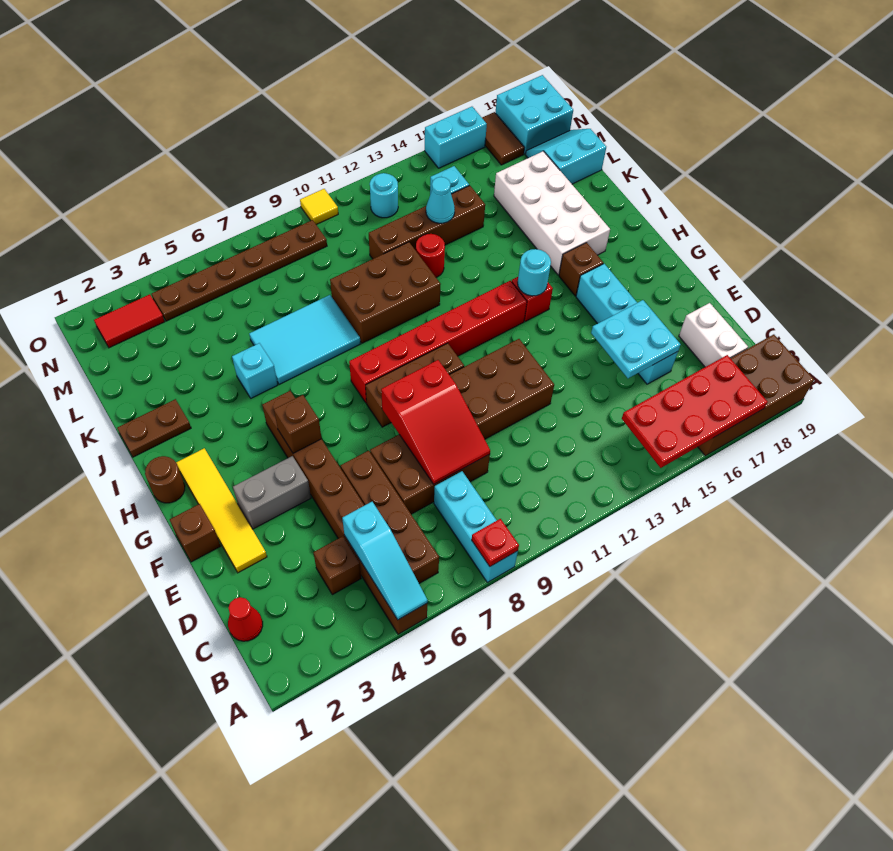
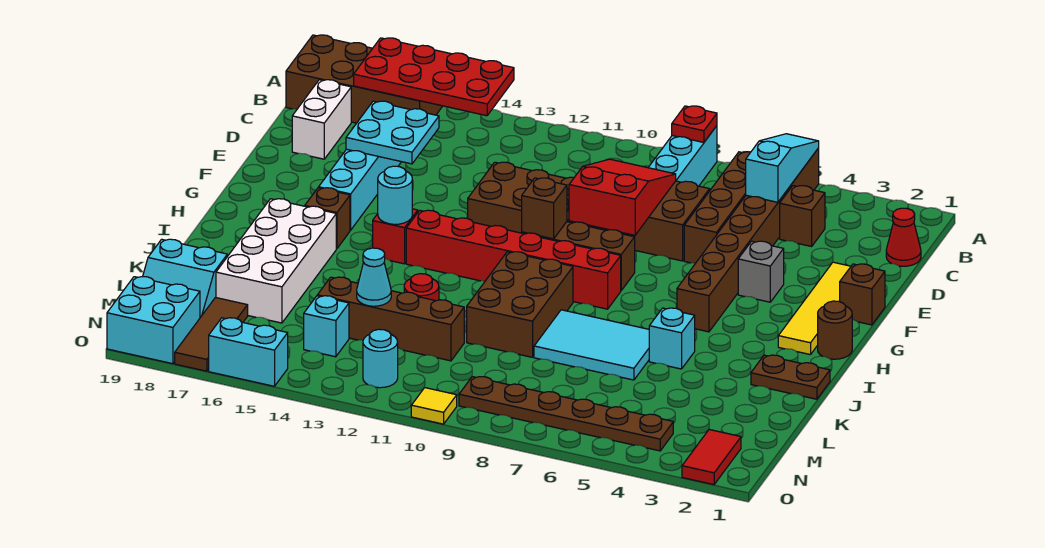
grey 1x2 brick [233,456,311,529] -> grey 1x1 brick [738,241,784,302]
brown 1x1 brick [274,395,322,453] -> brown 1x1 brick moved to [522,178,567,239]
brown 2x3 brick [330,242,441,343] -> brown 2x3 brick turned to [467,252,573,357]
red 1x2 tile [94,294,165,348] -> red 1x2 tile turned to [682,430,741,485]
brown 1x2 tile [482,112,524,165] -> brown 1x3 tile [175,298,248,371]

